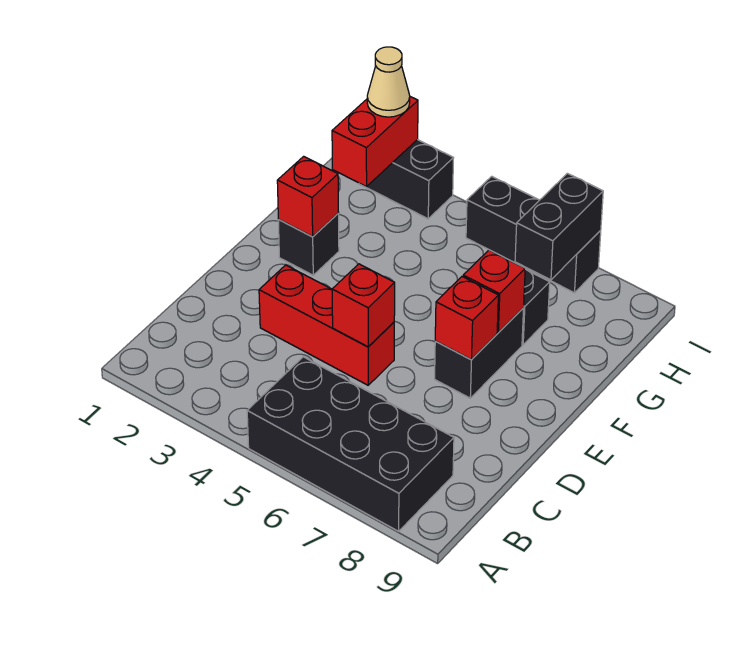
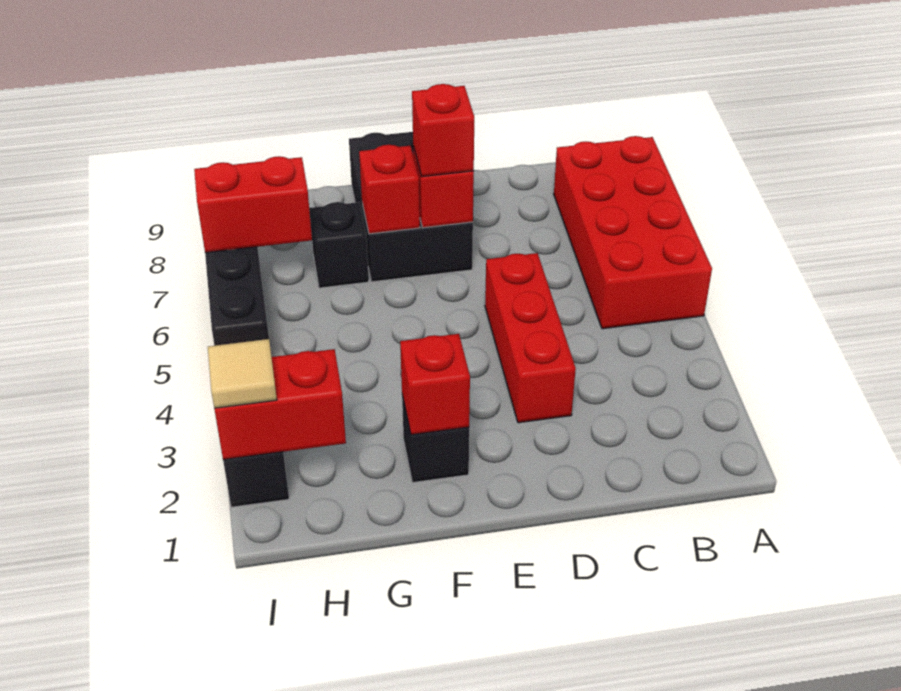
black 2x4 brick [247,357,454,531] -> red 2x4 brick [554,136,712,329]
red 1x1 brick [332,264,395,347] -> red 1x1 brick moved to [412,84,474,177]
black 1x2 brick [435,308,524,398] -> black 2x3 brick [349,132,473,282]
black 1x2 brick [515,173,603,280] -> red 1x2 brick [194,156,312,253]
tan 1x1 cone [367,47,410,117] -> tan 1x1 tile [208,339,277,408]

